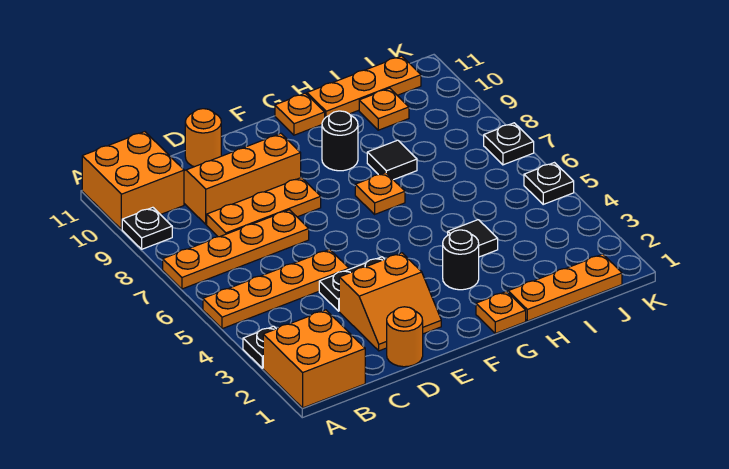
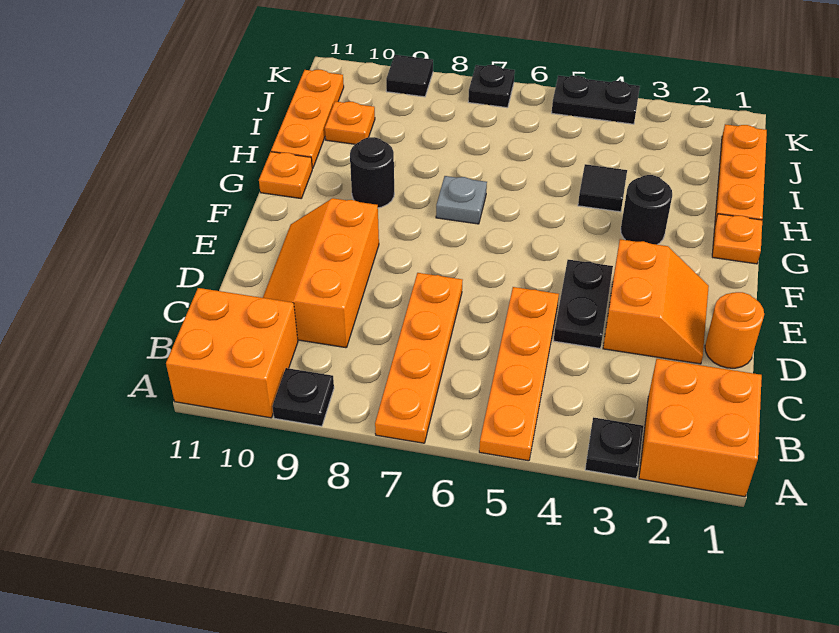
orange 1x3 plate [207,178,321,237] -> none
orange 1x1 round brick [185,109,221,167] -> none
orange 1x1 plate [355,173,405,214] -> grey 1x1 plate [436,176,487,224]
black 1x1 tile [367,140,417,180] -> black 1x1 tile moved to [386,55,433,97]
black 1x1 plate [524,163,574,204] -> black 1x2 plate [552,76,640,124]

